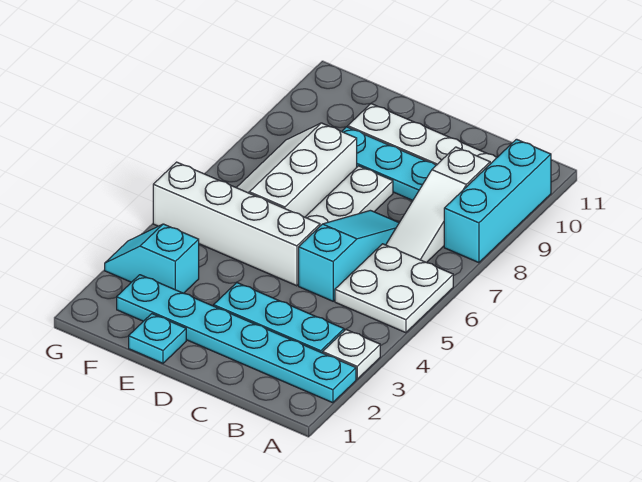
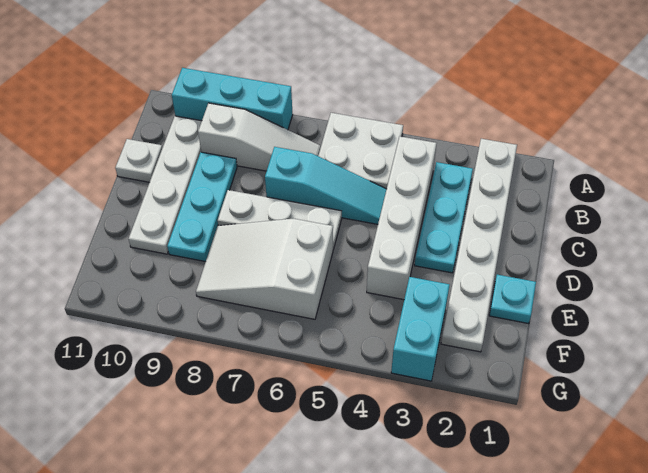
cyan 1x6 plate [117,275,356,403] -> white 1x6 plate [441,139,517,352]
white 1x1 plate [323,330,380,379] -> white 1x1 plate moved to [115,139,162,182]
cyan 1x3 slope [299,210,399,301] -> cyan 1x3 slope turned to [265,147,386,224]
white 1x4 brick [153,162,320,286] -> white 1x4 brick moved to [367,136,437,300]
white 2x3 slope [236,123,357,217] -> white 2x3 slope turned to [196,219,333,319]
cyan 1x2 slope [105,224,199,293] -> cyan 1x2 brick [391,277,449,381]

